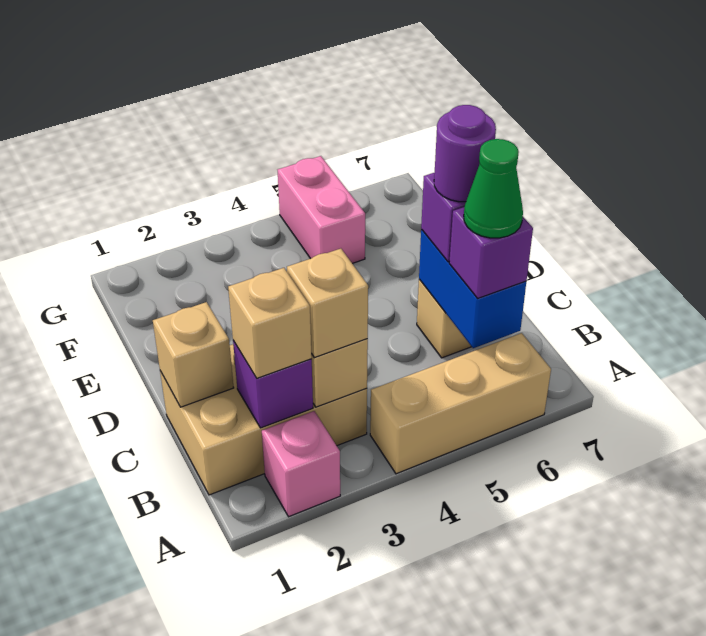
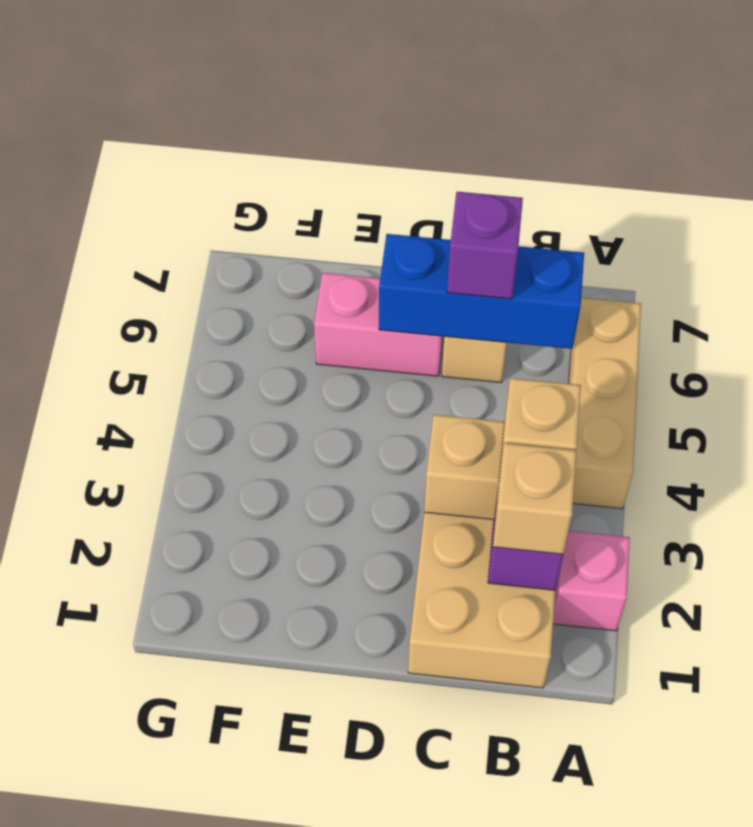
blue 1x2 brick [419,230,526,348] -> blue 1x3 brick [379,234,584,349]
purple 1x1 brick [449,207,533,299] -> none
green 1x1 cone [464,139,523,238] -> none
tan 1x1 brick [153,302,234,407] -> none
purple 1x1 round brick [434,105,496,202] -> none
pink 1x2 brick [278,156,365,263] -> pink 1x2 brick moved to [314,273,443,376]

